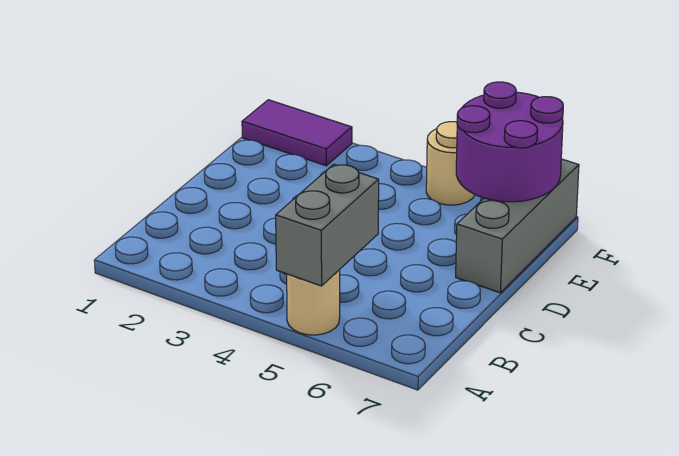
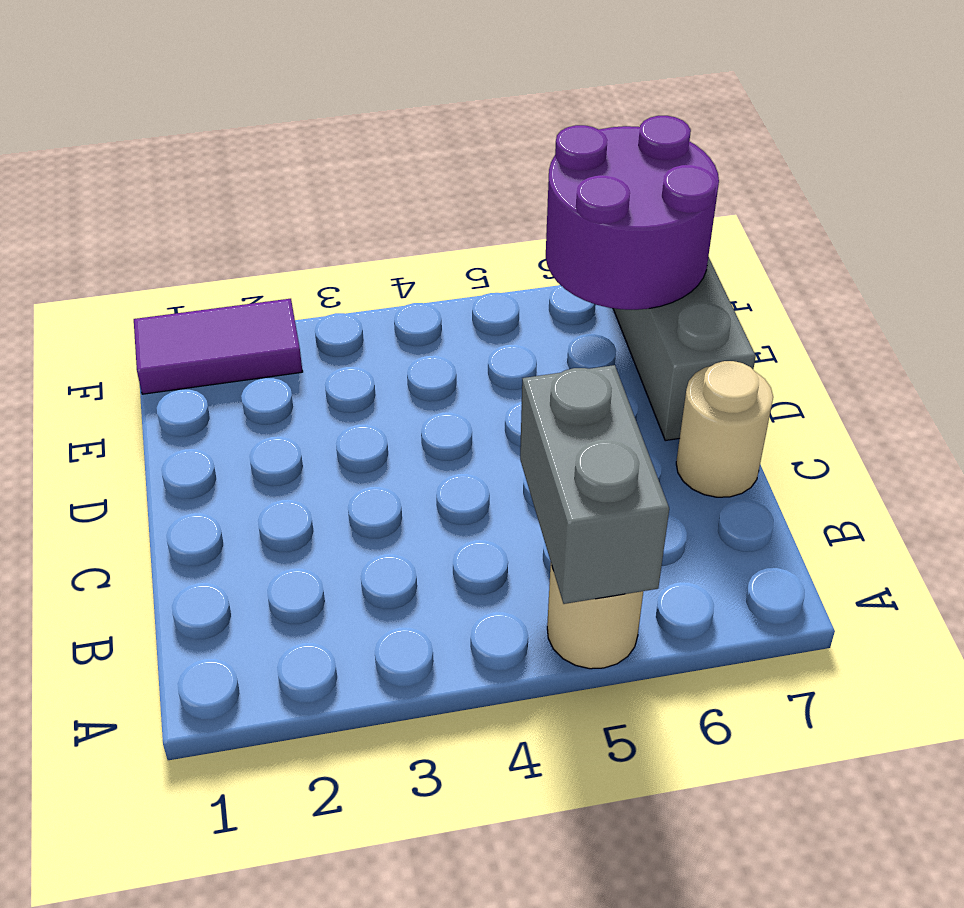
tan 1x1 round brick [426,122,475,205] -> tan 1x1 round brick moved to [676,361,773,497]

